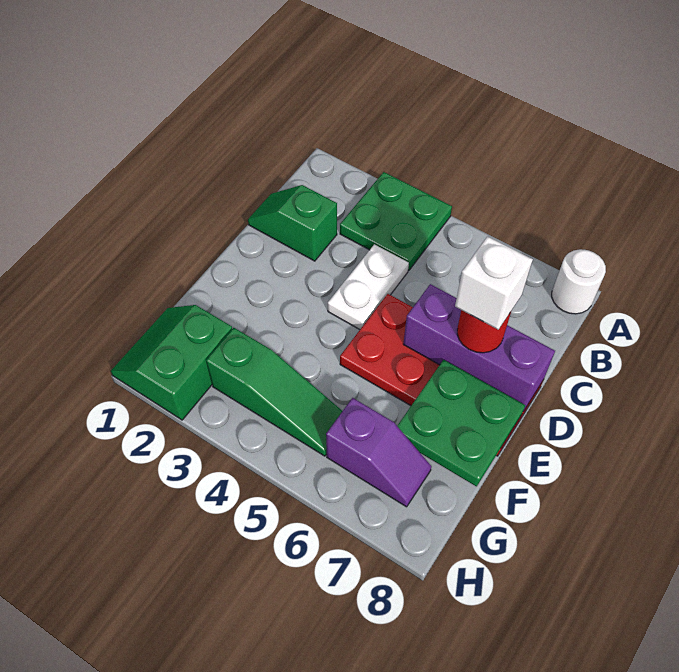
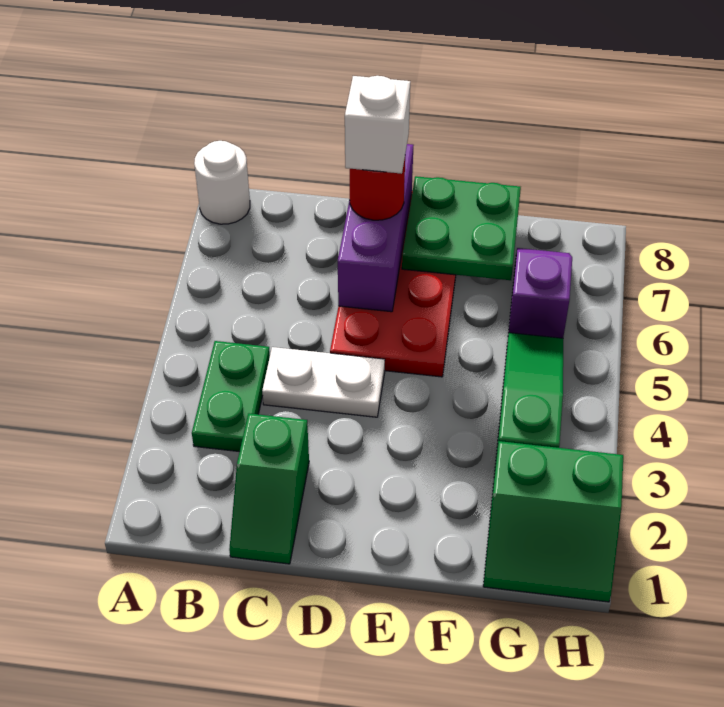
green 2x2 plate [340,172,452,271] -> green 1x2 plate [192,341,270,452]

